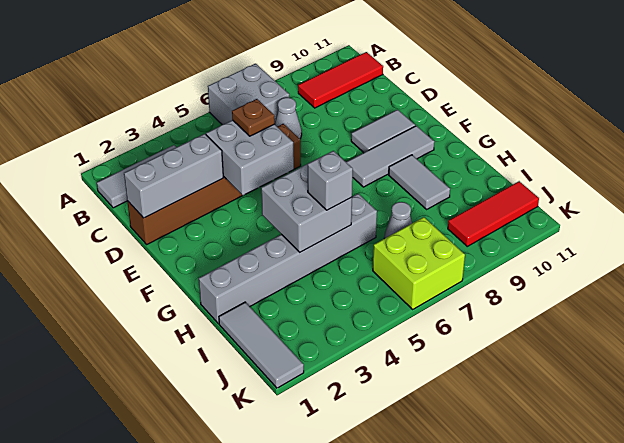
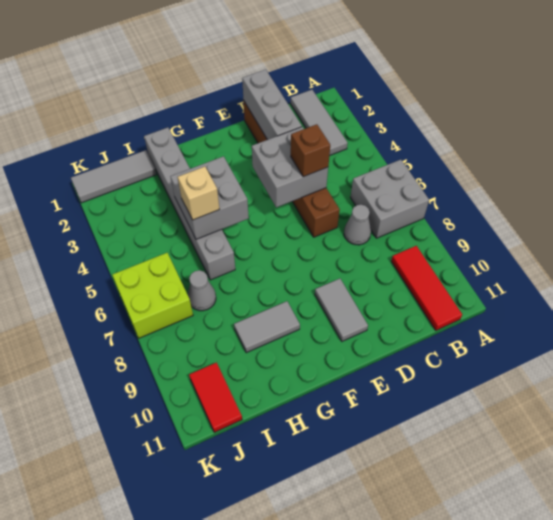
brown 1x1 plate [232,99,275,136] -> brown 1x1 brick [291,124,330,177]
grey 1x3 tile [346,126,435,187] -> none
grey 1x1 brick [308,151,353,210] -> tan 1x1 brick [178,167,220,220]
red 1x3 tile [448,181,539,246] -> red 1x2 tile [189,363,242,432]

